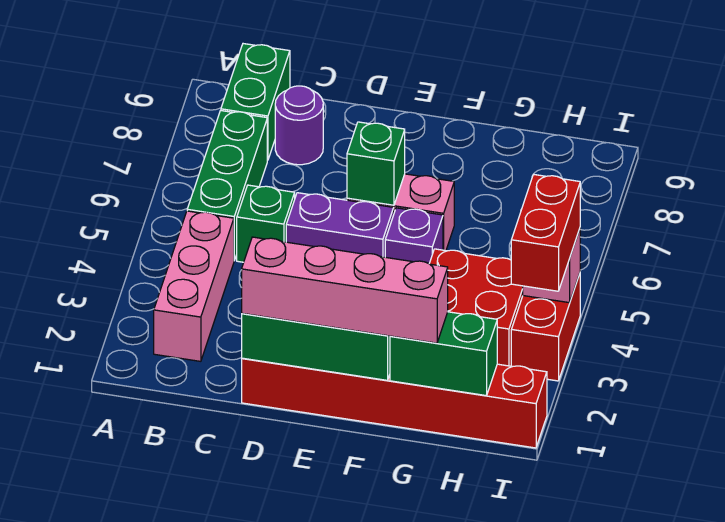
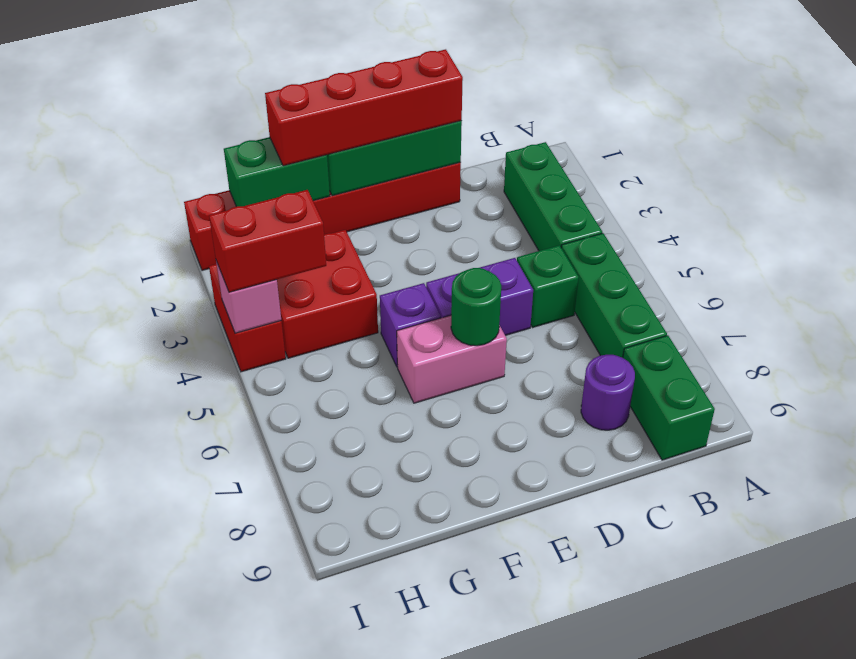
pink 1x3 brick [154,211,234,361] -> green 1x3 brick [504,142,602,251]
pink 1x4 brick [242,237,448,343] -> red 1x4 brick [265,49,463,166]
green 1x1 brick [347,122,405,205] -> green 1x1 round brick [451,268,501,346]
red 1x2 brick [511,174,580,291] -> red 1x2 brick turned to [209,190,326,292]

